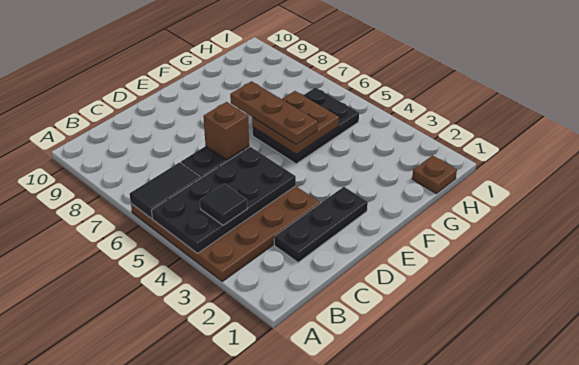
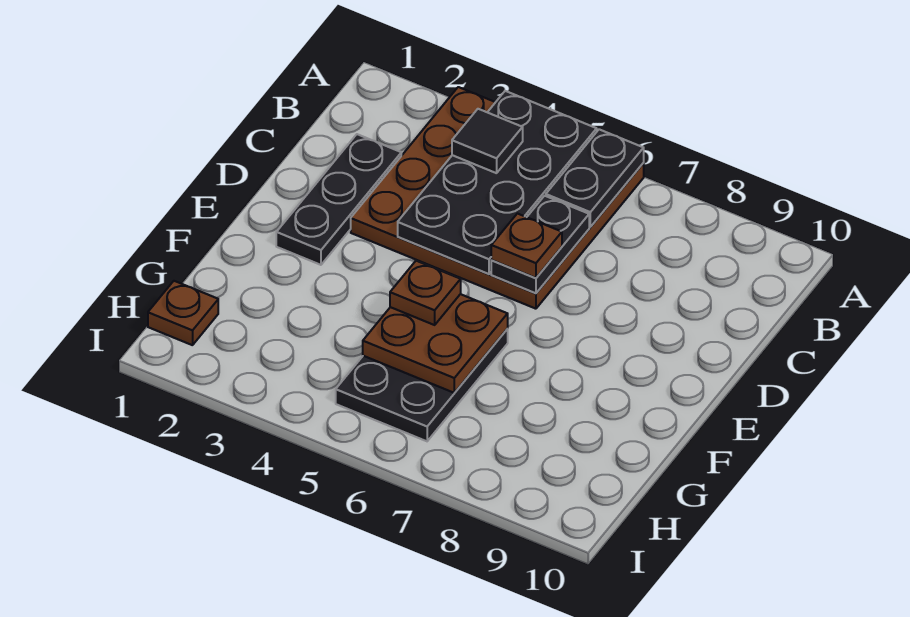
black 1x2 tile [130,162,201,219] -> black 1x2 plate [546,129,644,227]
brown 1x1 brick [203,102,249,160] -> brown 1x1 plate [491,214,562,278]
brown 1x3 plate [230,81,318,144] -> brown 1x1 plate [390,261,461,325]

